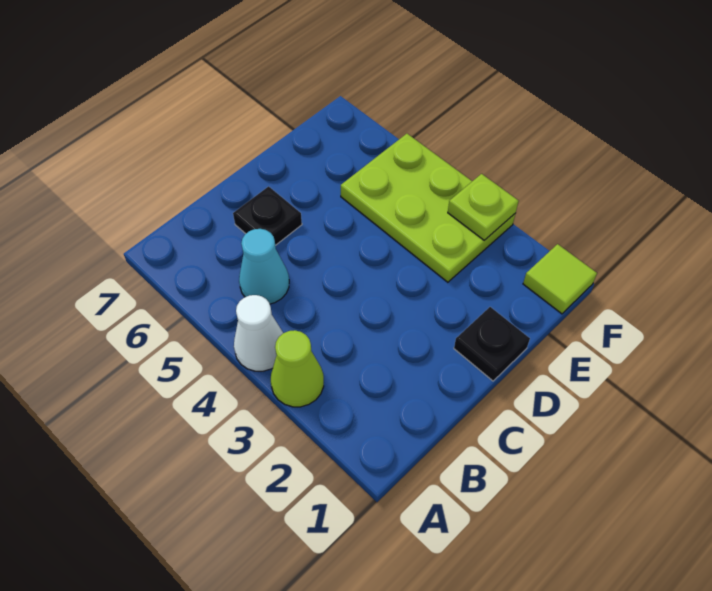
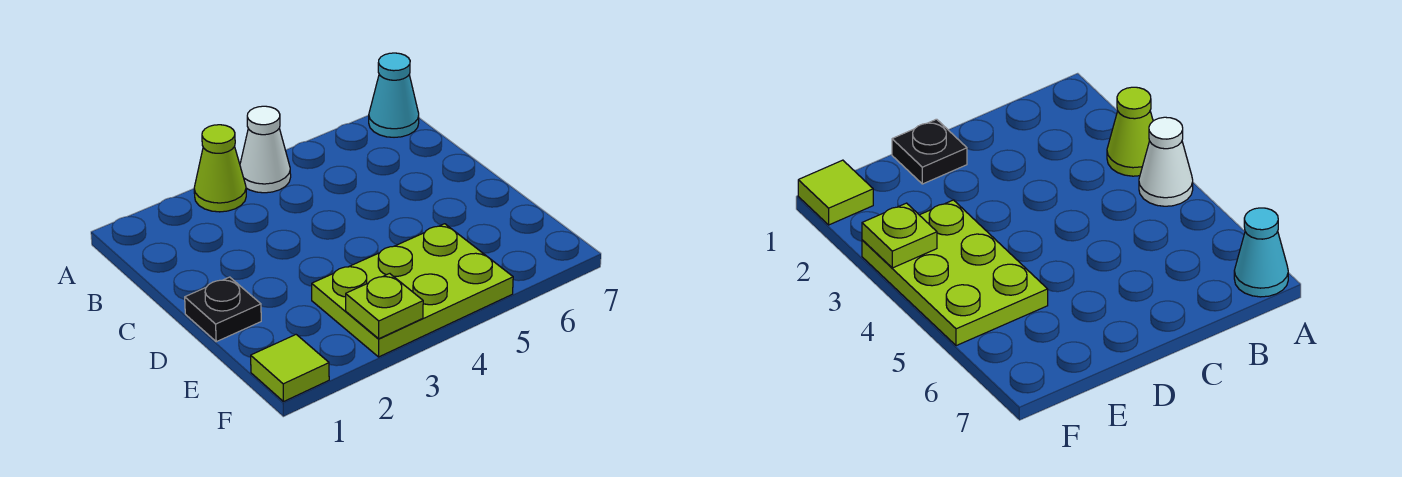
cyan 1x1 cone [239,229,289,304] -> cyan 1x1 cone moved to [369,53,419,137]
black 1x1 plate [233,186,302,245] -> none

